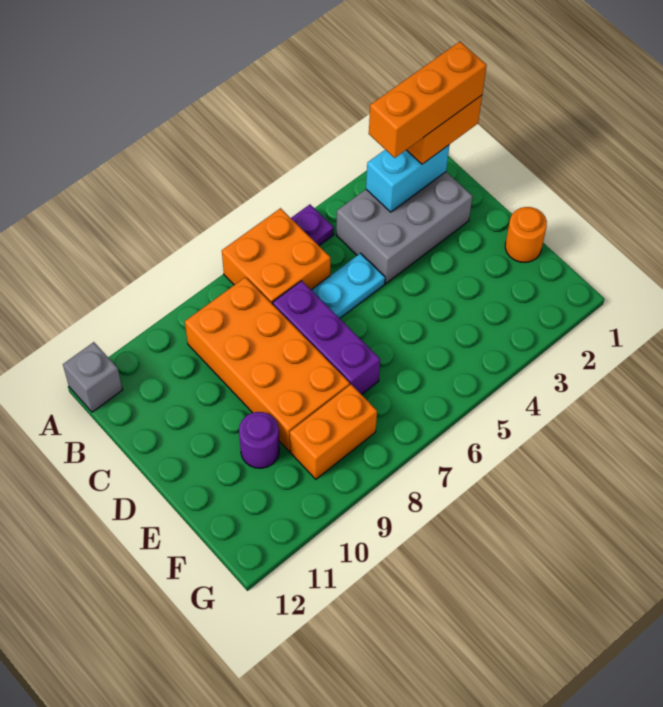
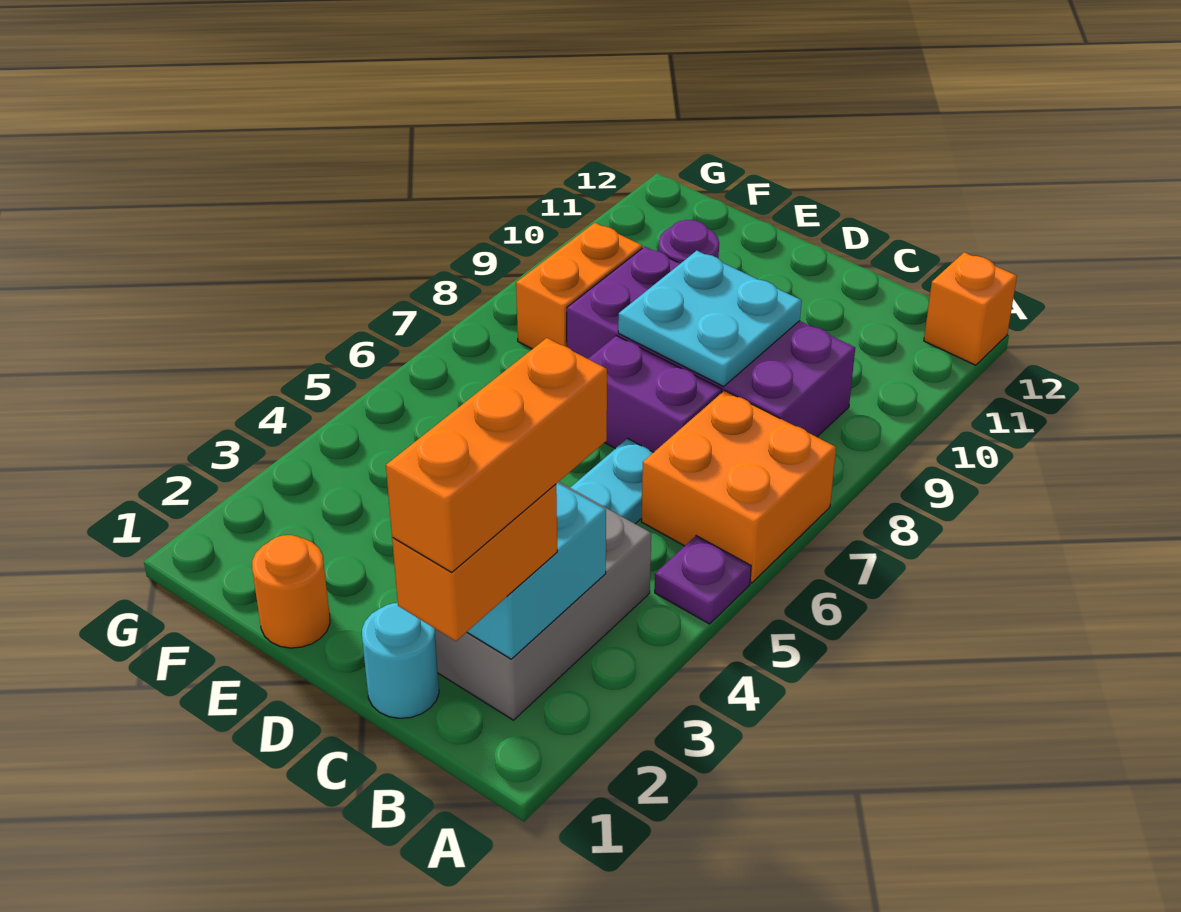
grey 1x1 brick [63,342,122,412] -> orange 1x1 brick [924,252,1017,365]
orange 2x4 brick [185,277,350,451] -> purple 2x4 brick [567,247,855,437]
none -> cyan 1x1 round brick [362,603,439,718]
purple 1x3 brick [273,281,380,395] -> purple 1x2 brick [588,336,722,452]
none -> cyan 2x2 plate [618,251,802,387]

